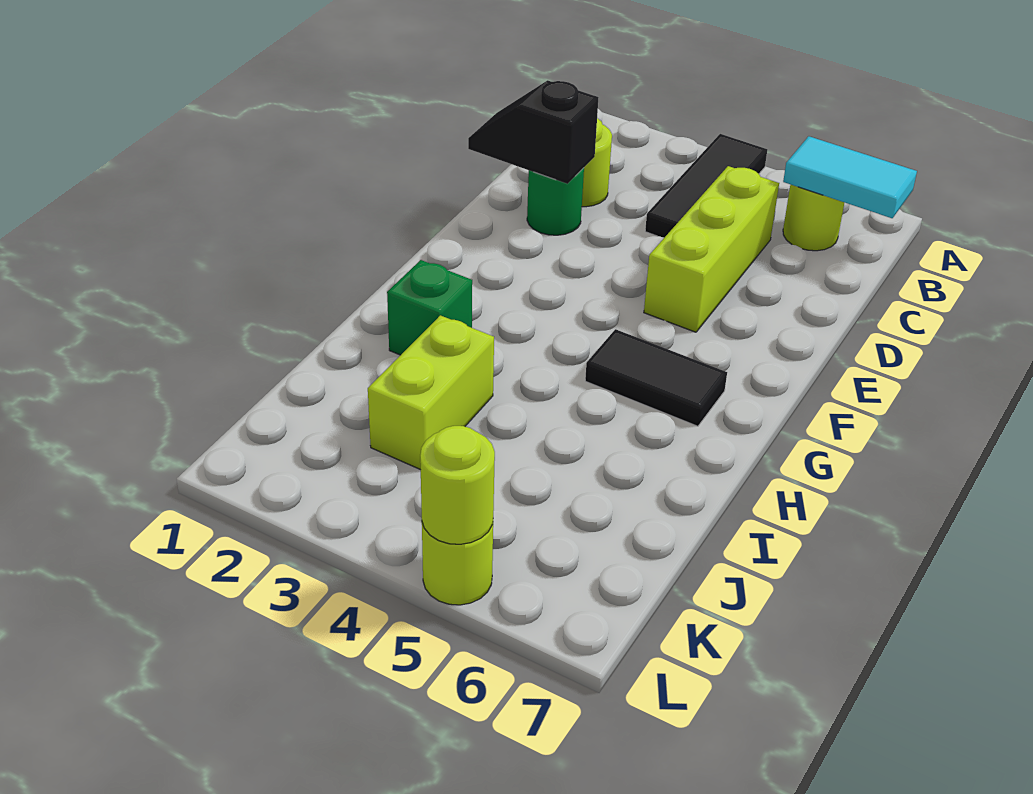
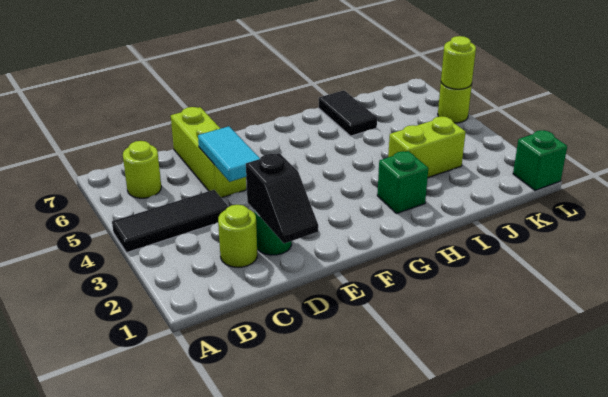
cyan 1x2 tile [783,136,917,218] -> cyan 1x2 tile moved to [198,126,260,182]
lime 1x3 brick [644,166,779,332] -> lime 1x3 brick turned to [171,107,246,198]
black 1x2 tile [585,329,727,426] -> black 1x2 tile moved to [318,90,377,136]
none -> green 1x1 brick [513,130,567,190]

